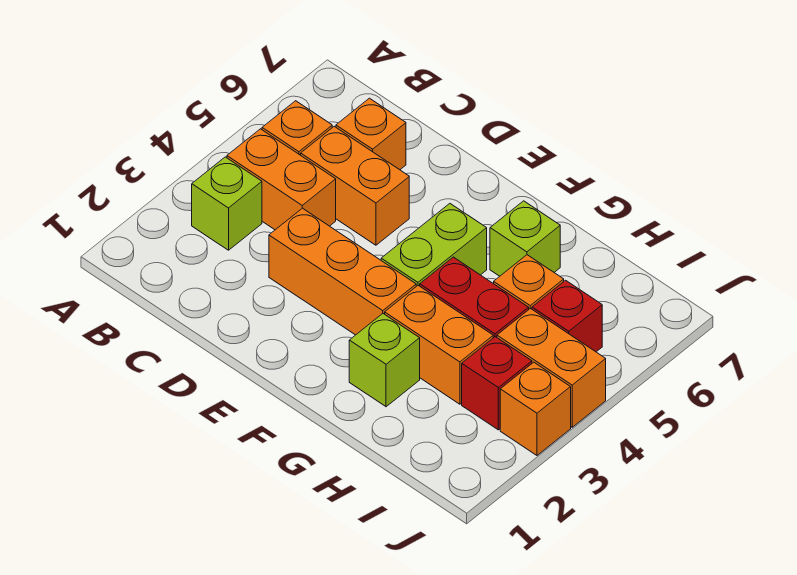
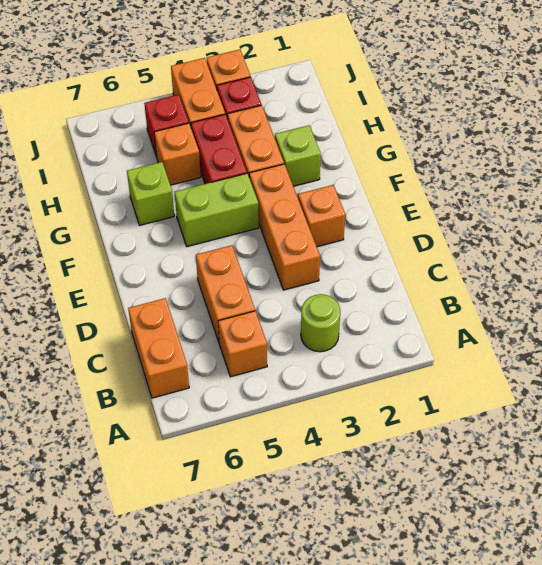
lime 1x1 brick [192,157,262,250] -> lime 1x1 round brick [301,294,340,352]
orange 1x2 brick [227,129,336,230] -> orange 1x2 brick moved to [128,298,189,398]
orange 1x1 brick [336,98,406,170] -> orange 1x1 brick moved to [298,185,345,247]

